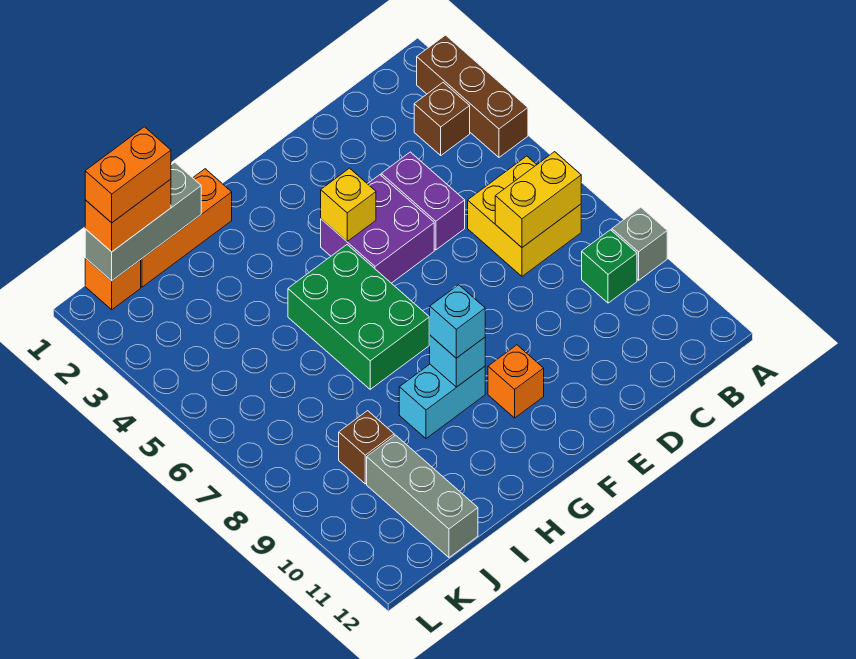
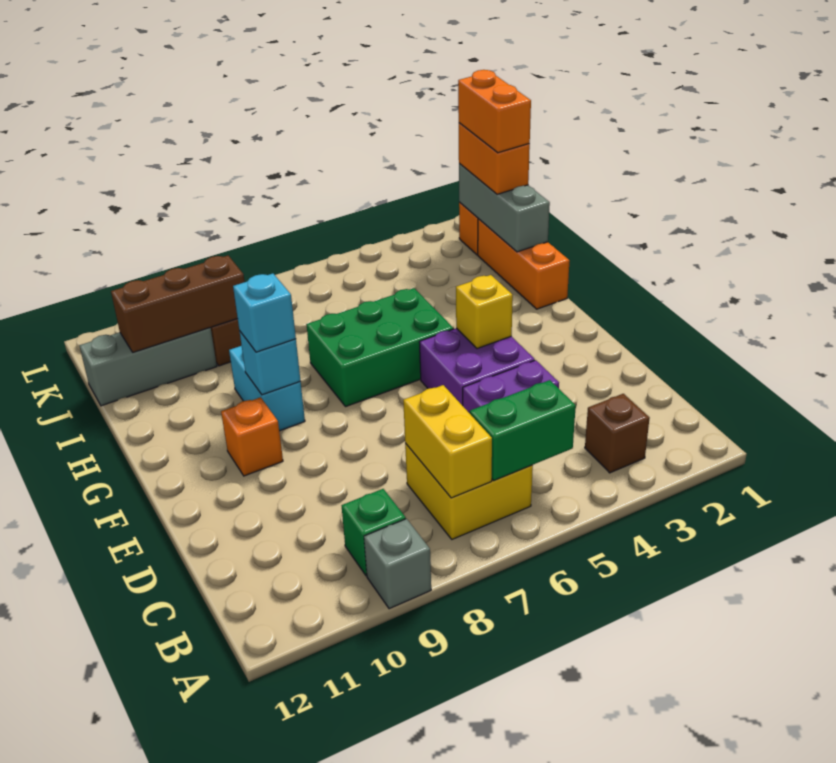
brown 1x3 brick [417,35,528,157] -> brown 1x3 brick moved to [111,256,245,352]
none -> green 1x2 brick [470,380,576,481]

